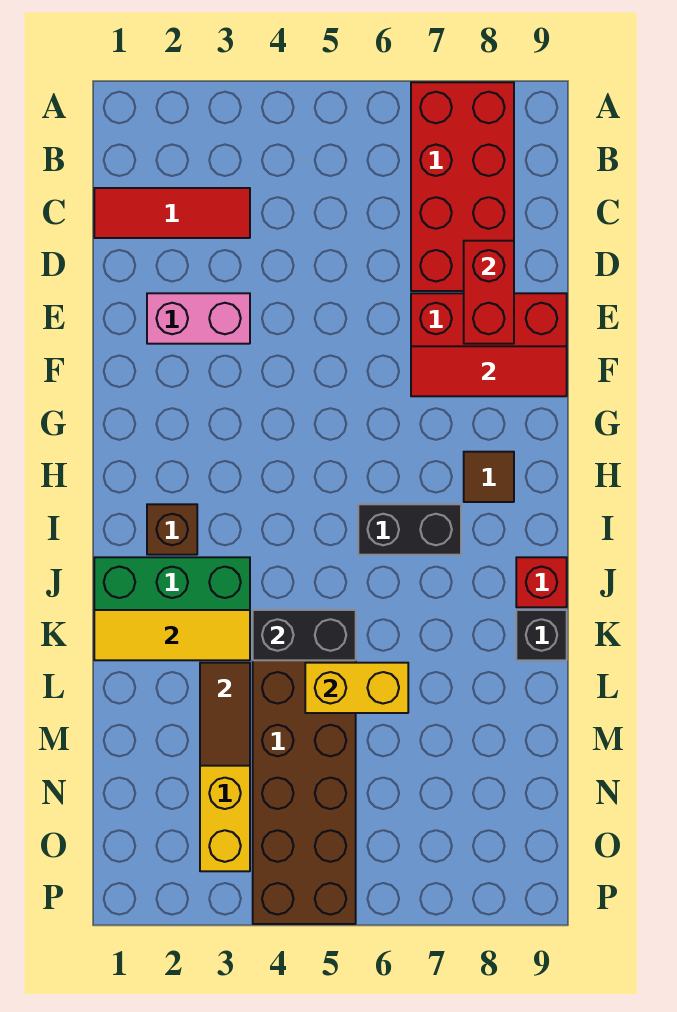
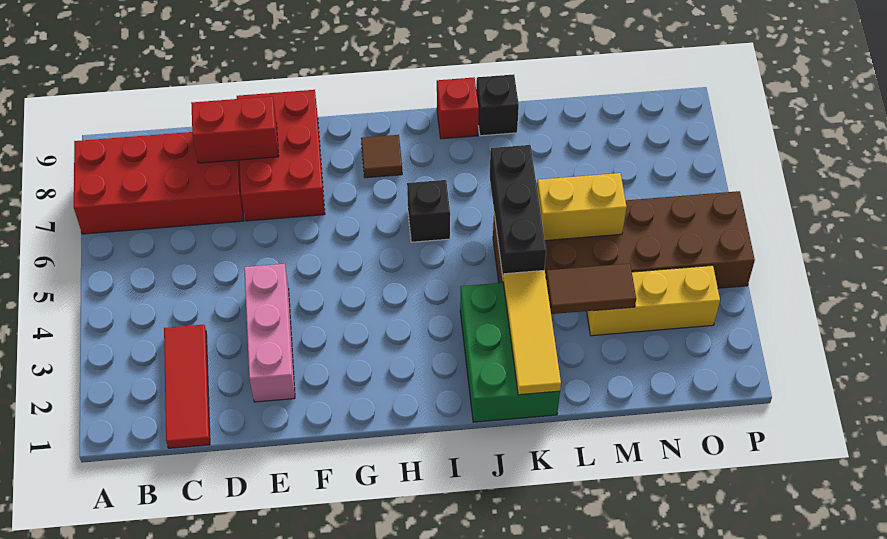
pink 1x2 brick [147,293,250,344] -> pink 1x3 brick [244,264,295,402]
red 1x3 tile [411,346,567,396] -> none
brown 1x1 brick [147,504,197,555] -> none
black 1x2 brick [358,504,461,555] -> black 1x1 brick [407,180,450,242]
black 1x2 brick [253,610,356,660] -> black 1x3 brick [490,145,546,280]
yellow 1x2 brick [305,663,408,713] -> yellow 1x2 brick turned to [537,173,627,241]

